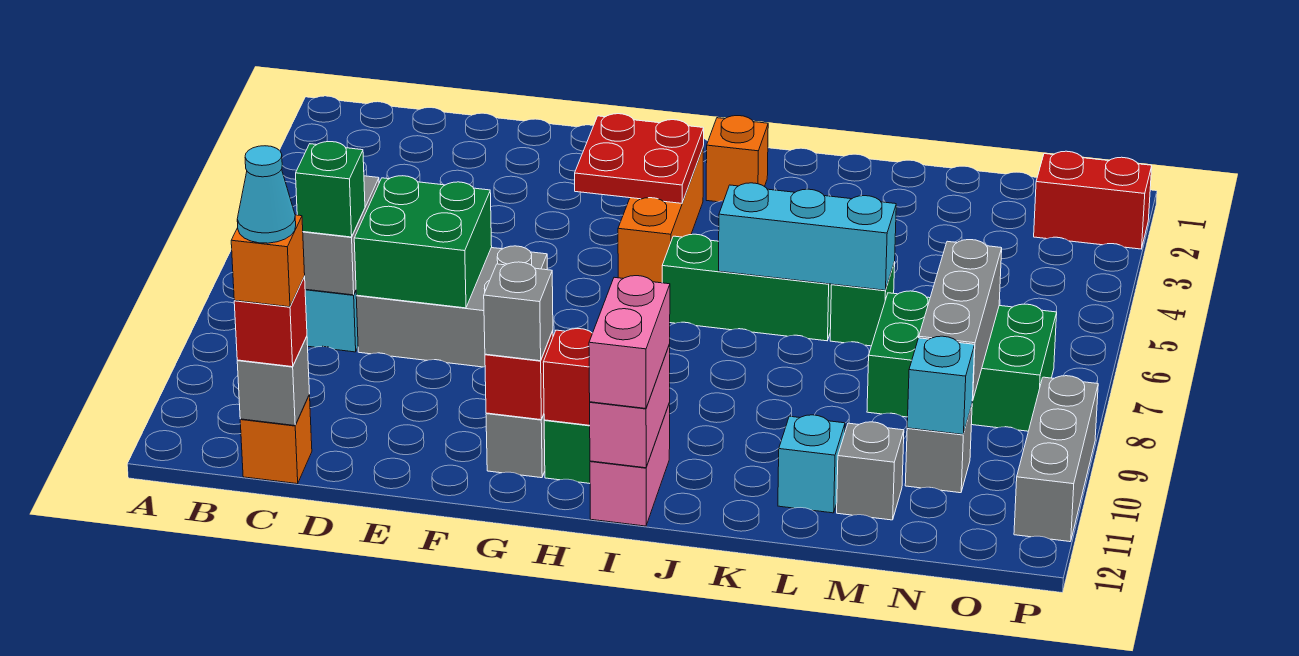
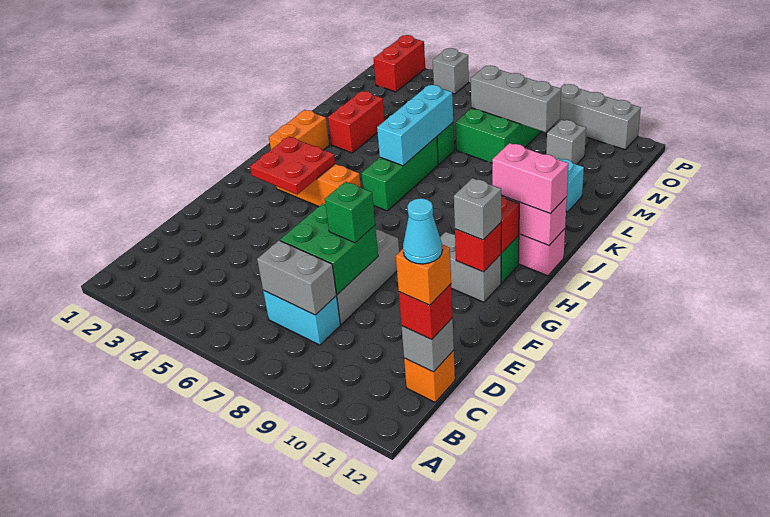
green 1x1 brick [296,142,365,237] -> green 1x1 brick moved to [325,182,375,243]
orange 1x1 brick [706,116,768,202] -> orange 1x2 brick [269,110,329,150]
none -> red 1x2 brick [328,91,385,153]
grey 1x1 brick [837,422,904,520] -> grey 1x1 brick moved to [433,48,469,94]
cyan 1x1 brick [907,336,975,435] -> none

